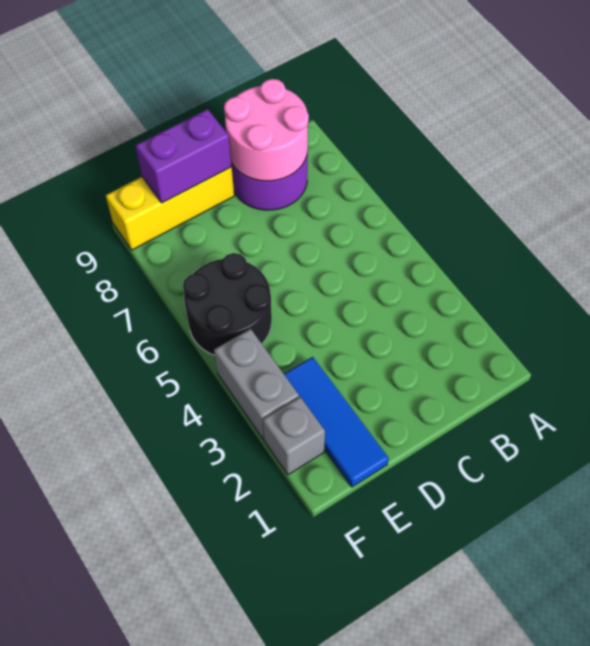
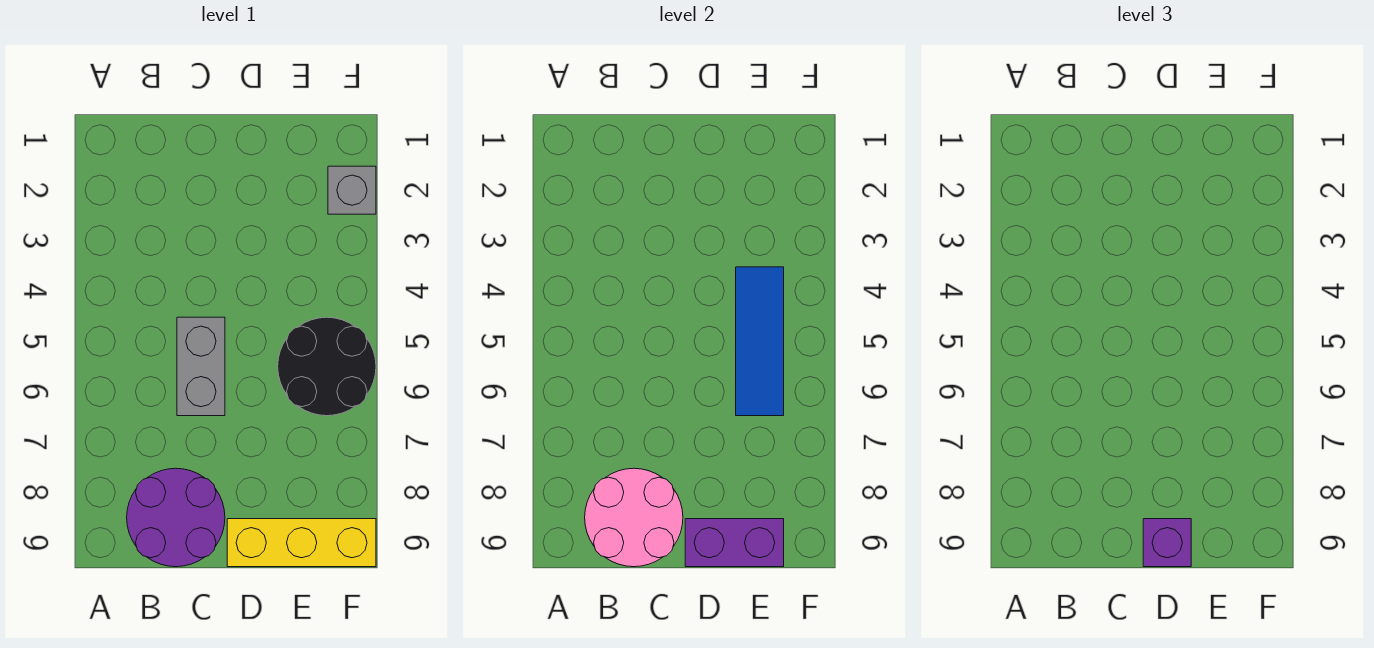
none -> purple 1x1 brick [1143,519,1191,567]
blue 1x3 tile [284,357,389,487] -> blue 1x3 tile moved to [736,267,784,416]
grey 1x2 brick [214,329,299,439] -> grey 1x2 brick moved to [177,317,225,416]

